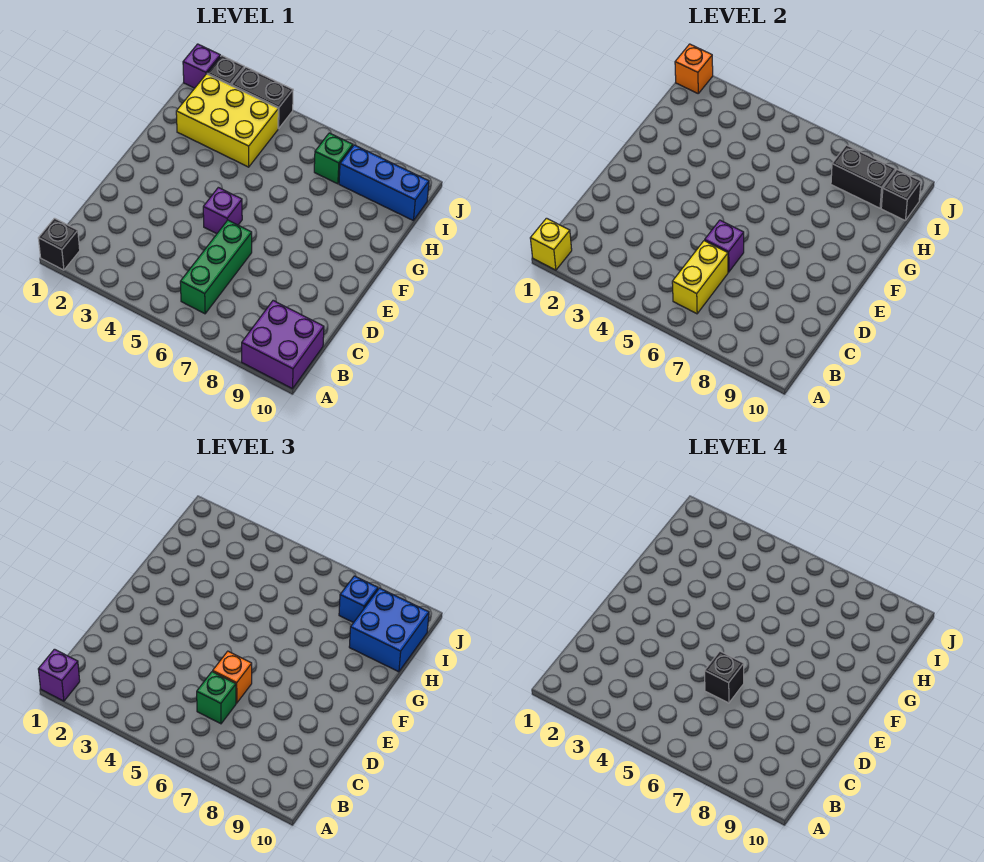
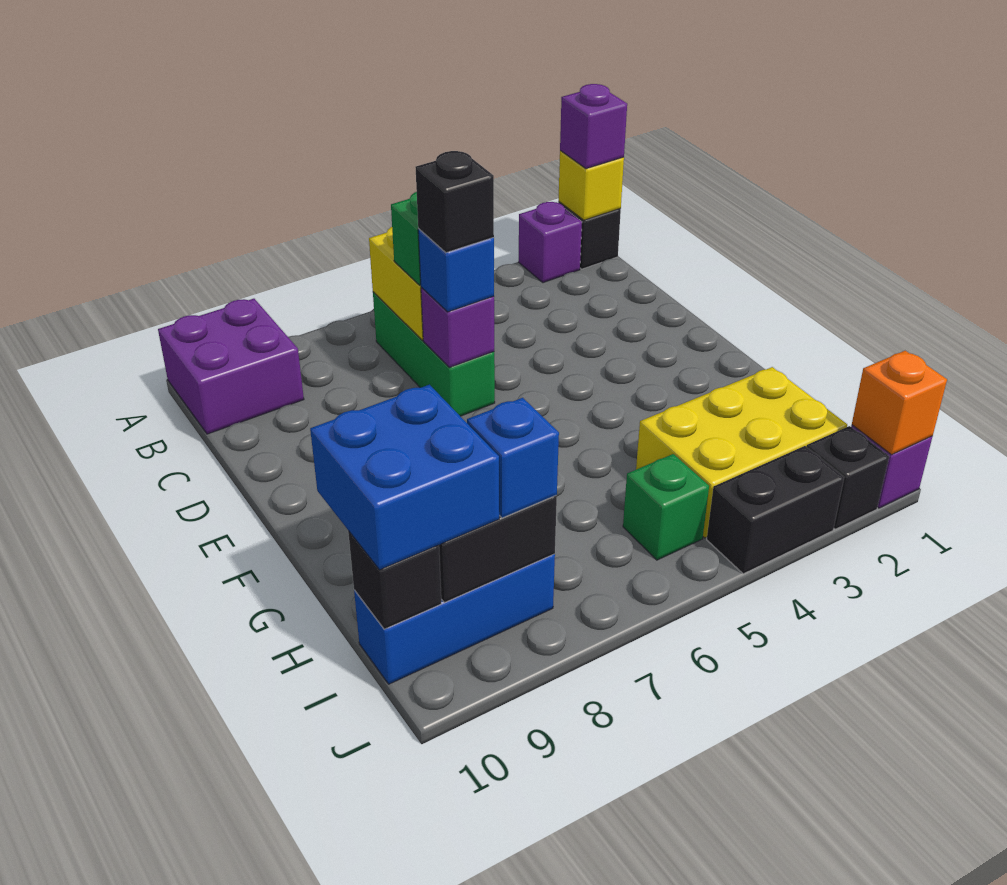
orange 1x1 brick [213,651,252,703] -> blue 1x1 brick [418,229,494,312]
purple 1x1 brick [203,187,242,234] -> purple 1x1 brick moved to [519,202,582,283]
green 1x1 brick [314,133,353,184] -> green 1x1 brick moved to [623,454,709,560]

